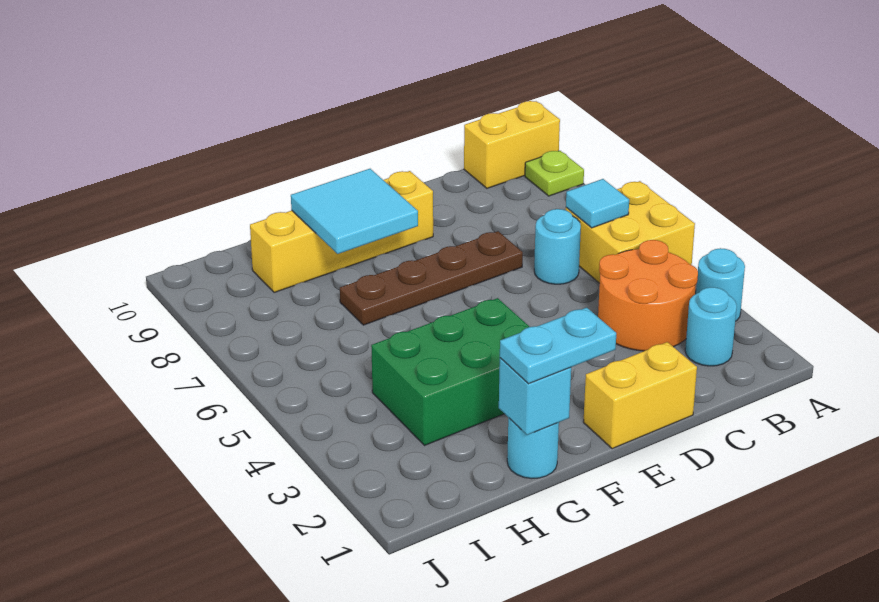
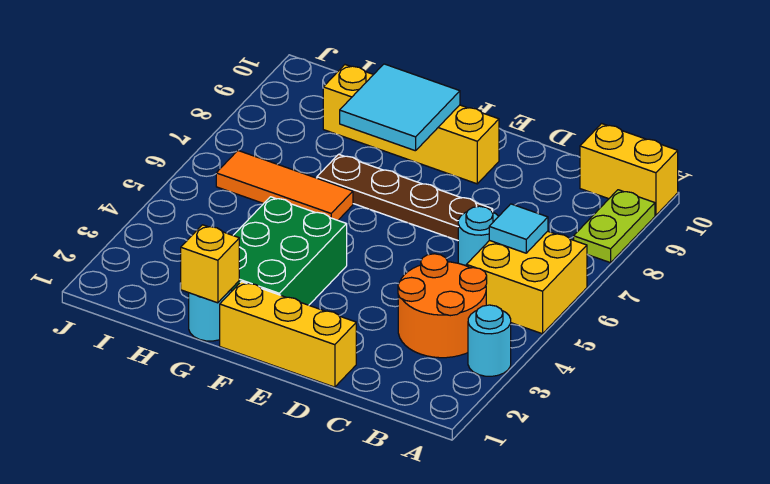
lime 1x1 plate [525,151,584,196] -> lime 1x2 plate [574,190,655,263]
cyan 1x1 round brick [685,287,737,366] -> none
yellow 1x2 brick [583,342,697,449] -> yellow 1x3 brick [220,282,356,387]
cyan 1x2 plate [500,308,616,384] -> none
green 2x3 brick [371,298,529,446] -> green 2x3 brick turned to [231,197,347,305]
cyan 1x1 brick [499,358,571,435] -> yellow 1x1 brick [181,225,239,303]
none -> orange 1x3 tile [216,150,353,220]

